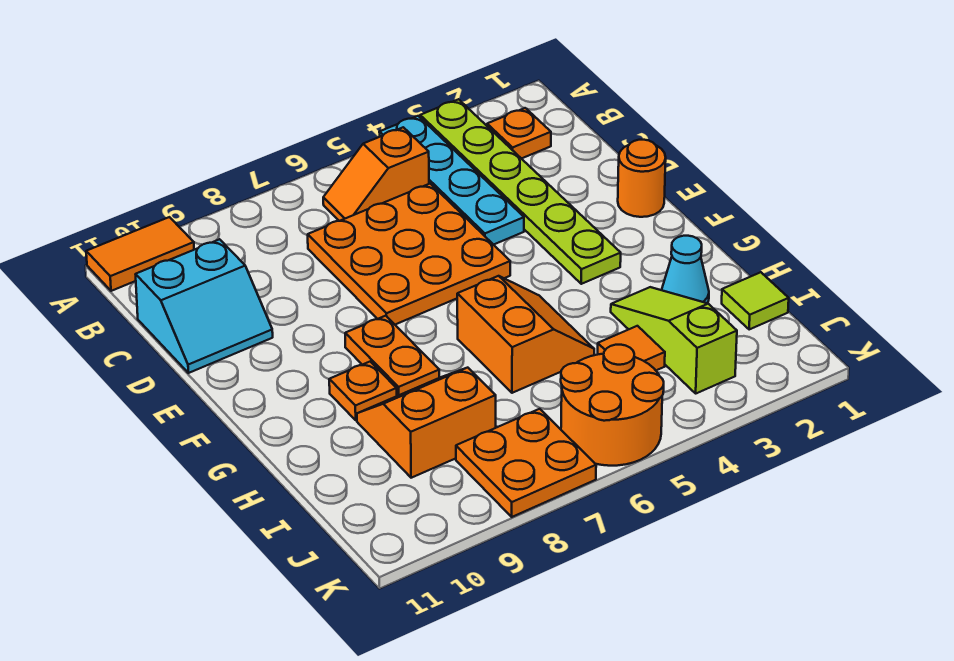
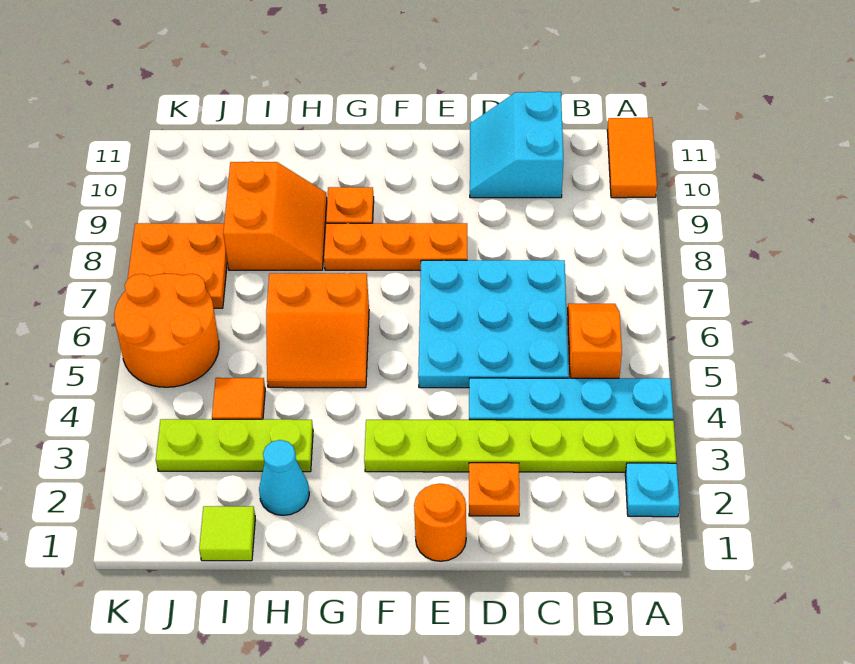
none -> cyan 1x1 plate [625,463,680,517]
orange 1x1 plate [487,108,551,159] -> orange 1x1 plate moved to [469,463,520,516]
orange 3x3 plate [308,184,510,325] -> cyan 3x3 plate [418,260,569,388]
orange 1x2 plate [345,316,439,396] -> orange 1x3 plate [324,223,467,270]
lime 1x3 slope [611,287,737,393] -> lime 1x3 plate [156,419,313,472]

